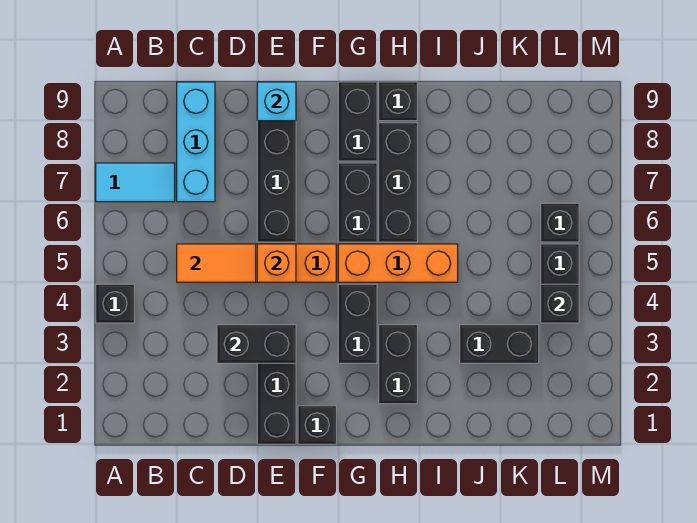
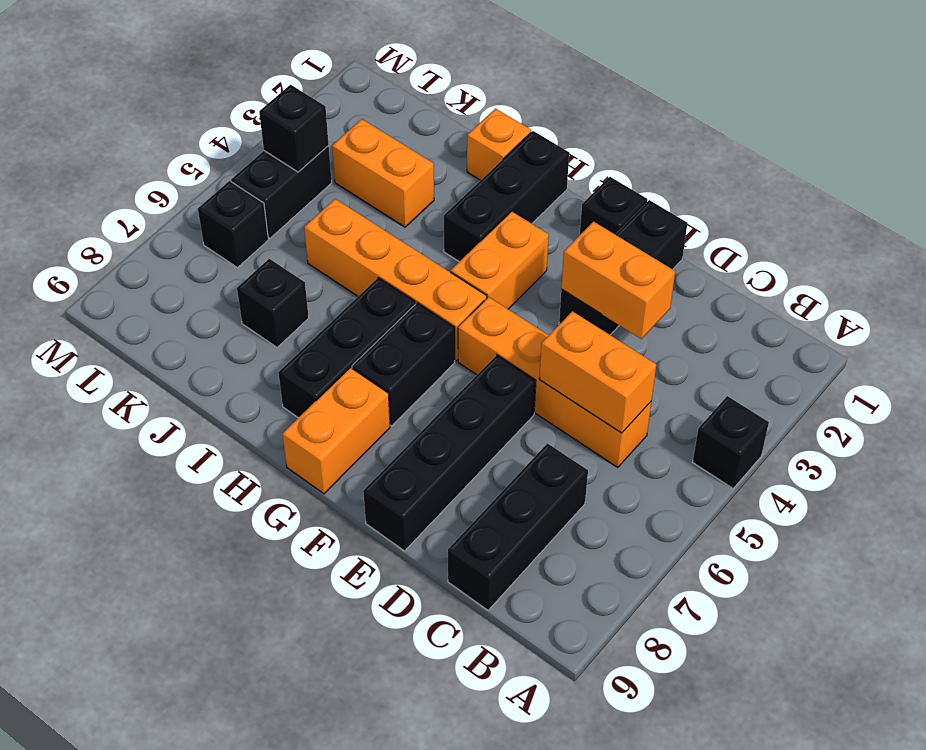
cyan 1x2 tile [96,163,175,202] -> none
orange 1x2 tile [177,244,256,282] -> orange 1x2 brick [539,311,656,433]
cyan 1x3 brick [177,82,215,202] -> black 1x3 brick [448,443,588,610]
black 1x2 brick [217,325,296,363] -> orange 1x2 brick [561,222,675,339]
orange 1x1 brick [257,244,296,282] -> orange 1x1 brick moved to [467,109,531,180]
cyan 1x1 brick [257,82,296,121] -> none
black 1x2 brick [338,284,377,363] -> orange 1x2 brick [451,211,549,309]
orange 1x3 brick [338,244,458,282] -> orange 1x4 brick [304,199,487,361]
black 1x2 brick [338,82,377,161] -> orange 1x2 brick [282,368,390,494]
black 1x2 brick [379,325,417,404] -> black 1x3 brick [444,131,569,262]
black 1x1 brick [379,82,417,121] -> black 1x1 brick moved to [237,259,309,348]
black 1x2 brick [460,325,539,363] -> orange 1x2 brick [332,119,434,227]

